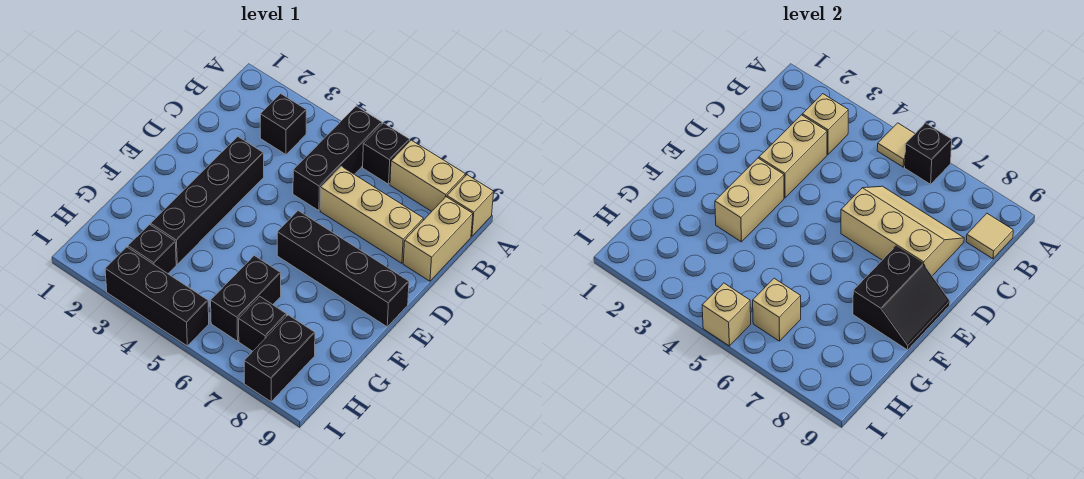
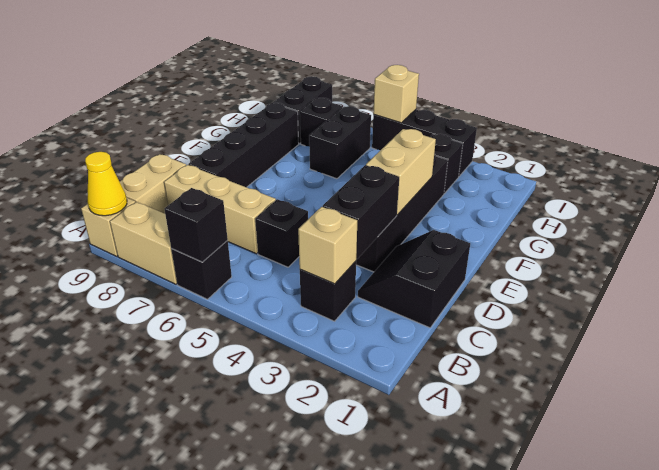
black 1x3 brick [293,106,382,211] -> black 1x1 brick [255,199,308,267]
tan 1x1 tile [877,123,915,167] -> none
none -> yellow 1x1 cone [85,152,127,216]
tan 1x1 tile [966,214,1013,259] -> none
tan 1x2 brick [759,115,827,198] -> black 1x2 brick [323,165,399,259]
tan 2x3 slope [841,186,964,276] -> none
black 1x4 brick [277,211,409,327] -> black 1x4 brick turned to [189,103,299,187]
black 2x2 slope [853,246,950,350] -> black 2x2 slope moved to [358,230,470,328]
tan 1x1 brick [753,278,801,341] -> none

